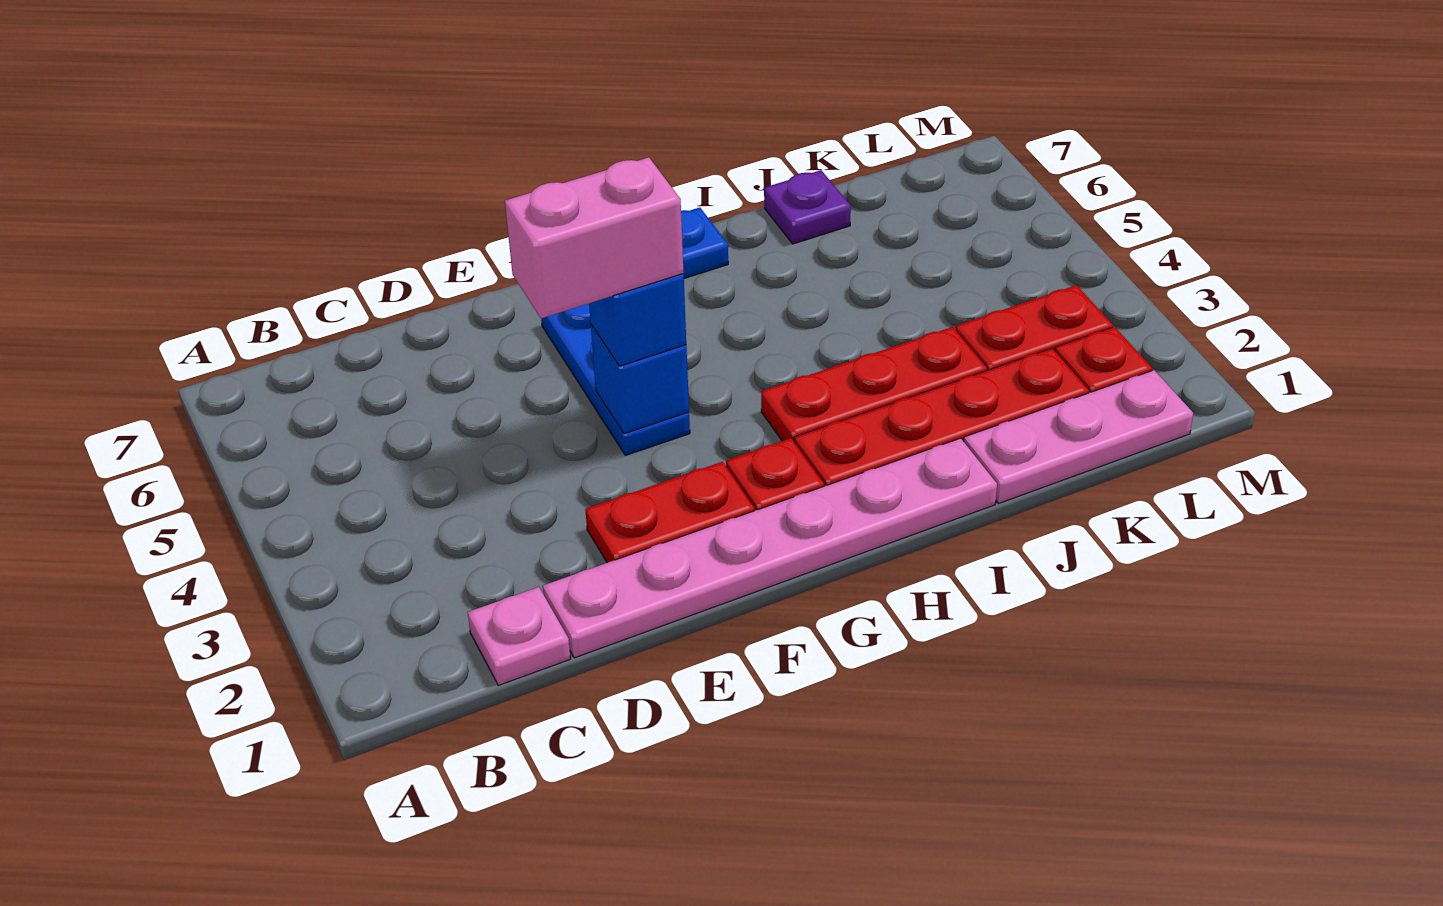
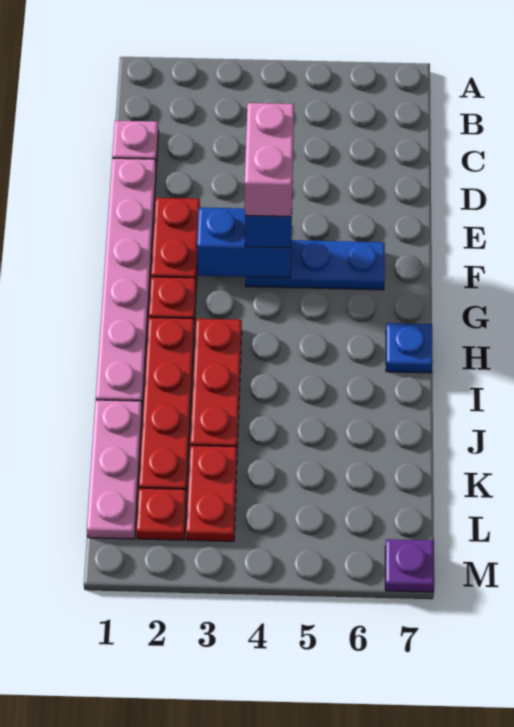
blue 1x1 brick [591,325,689,434] -> blue 1x2 brick [197,207,292,278]
purple 1x1 plate [764,170,851,244] -> purple 1x1 plate moved to [385,539,434,592]

